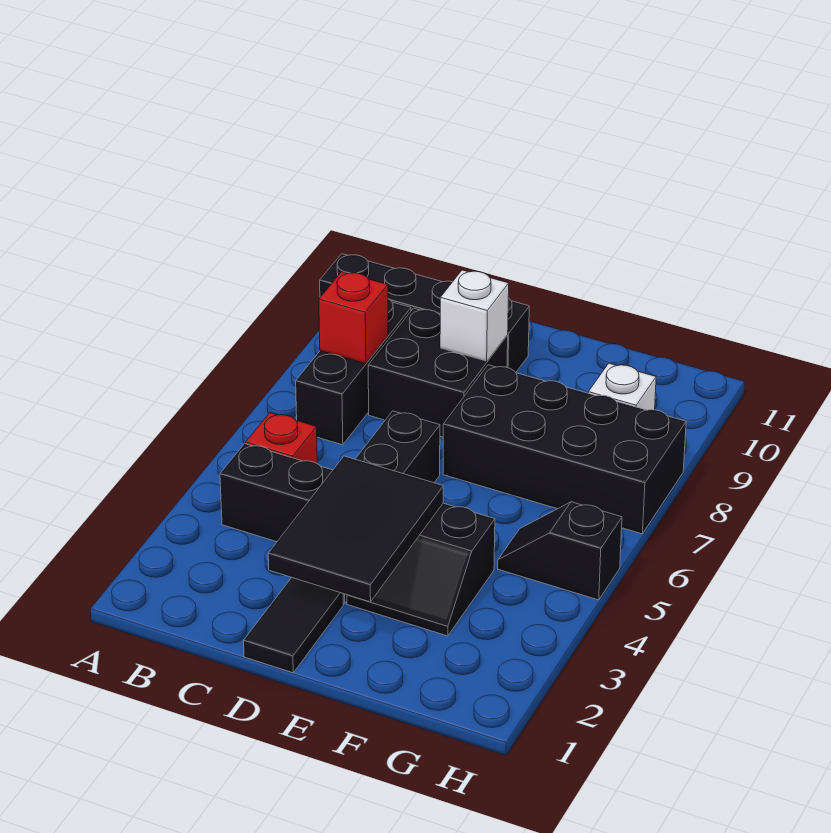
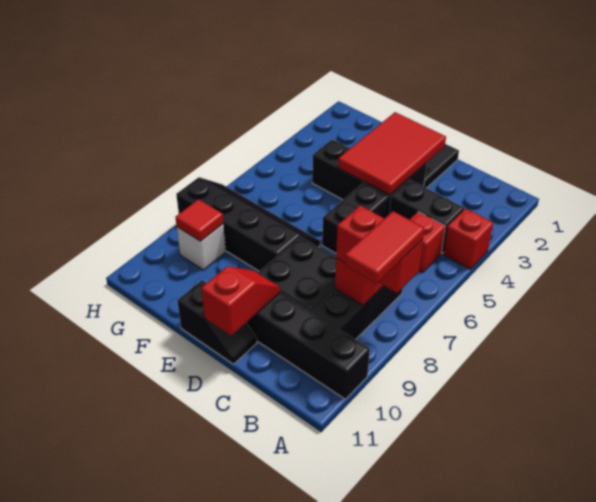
none -> red 1x1 brick [443,209,493,269]
none -> red 1x2 brick [336,205,423,293]
none -> red 1x2 tile [345,211,424,284]
black 2x3 tile [268,456,443,602] -> red 2x3 tile [338,112,446,195]
white 1x1 brick [440,270,509,362] -> none
none -> red 1x2 slope [201,266,280,335]
black 2x4 brick [443,365,686,534] -> black 2x4 slope [176,177,320,271]
black 1x2 slope [498,502,622,600] -> black 1x2 slope moved to [177,280,257,364]
none -> red 1x1 tile [175,199,223,241]

